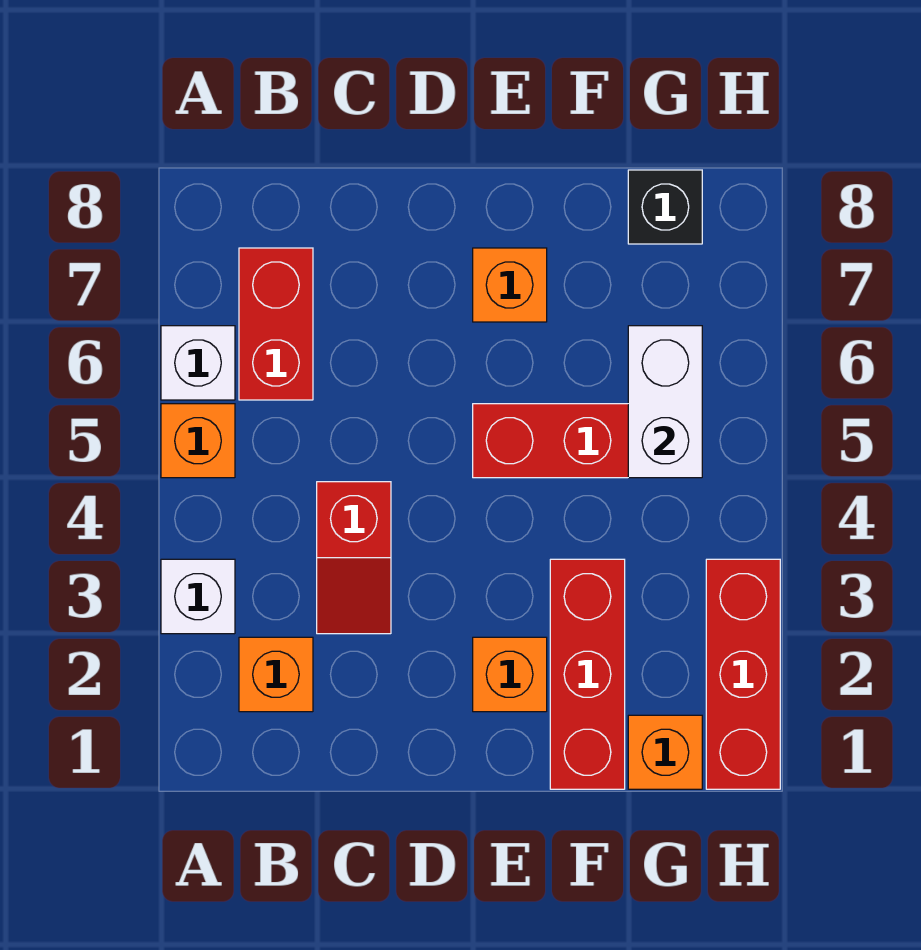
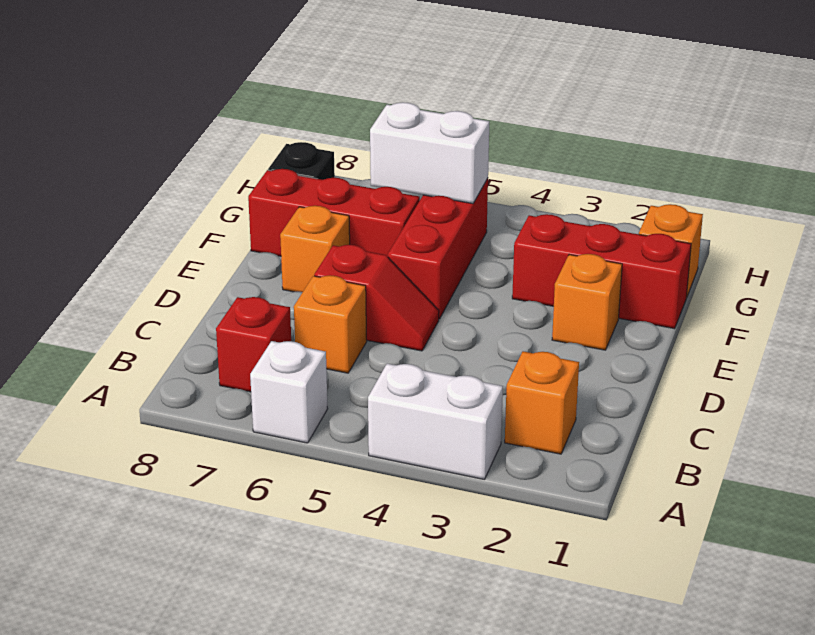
white 1x1 brick [161,559,235,634] -> white 1x2 brick [368,363,503,479]
orange 1x1 brick [161,404,235,478] -> orange 1x1 brick moved to [294,275,367,373]
red 1x2 brick [239,248,313,400] -> red 1x1 brick [216,297,291,392]
red 1x2 slope [317,482,391,634] -> red 1x2 slope moved to [314,245,439,351]
red 1x3 brick [706,559,780,789] -> red 1x3 brick moved to [248,169,420,257]

